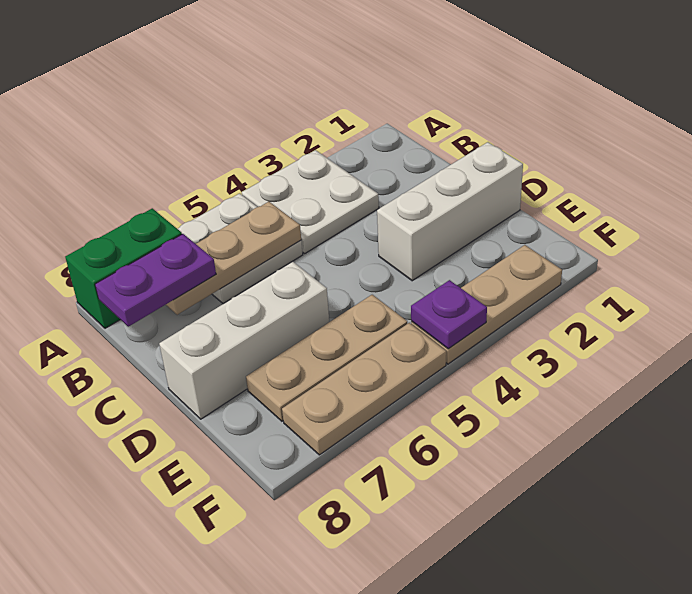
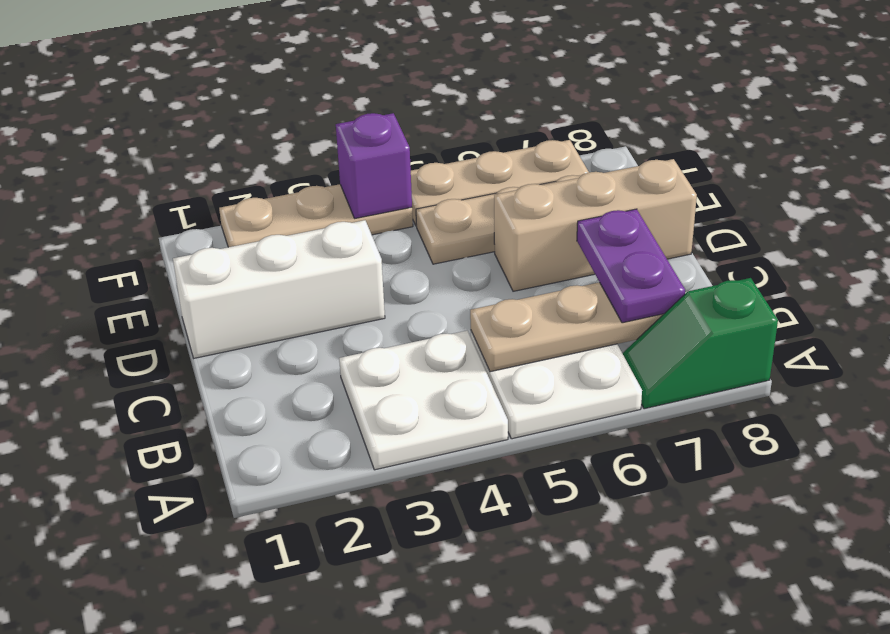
green 1x2 brick [65,208,182,328] -> green 1x2 slope [622,278,778,409]
purple 1x2 plate [95,234,216,327] -> purple 1x2 plate turned to [577,209,685,323]
white 1x3 brick [159,262,329,419] -> tan 1x3 brick [494,159,697,291]
purple 1x1 plate [411,280,487,349] -> purple 1x1 brick [336,113,412,218]

